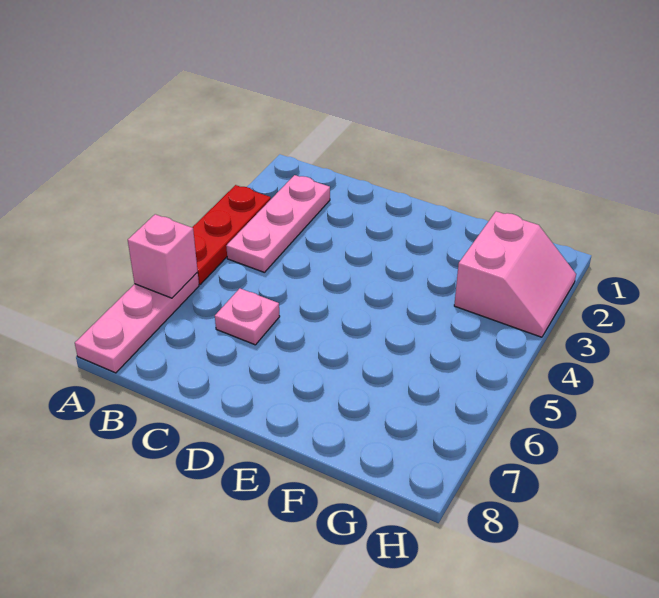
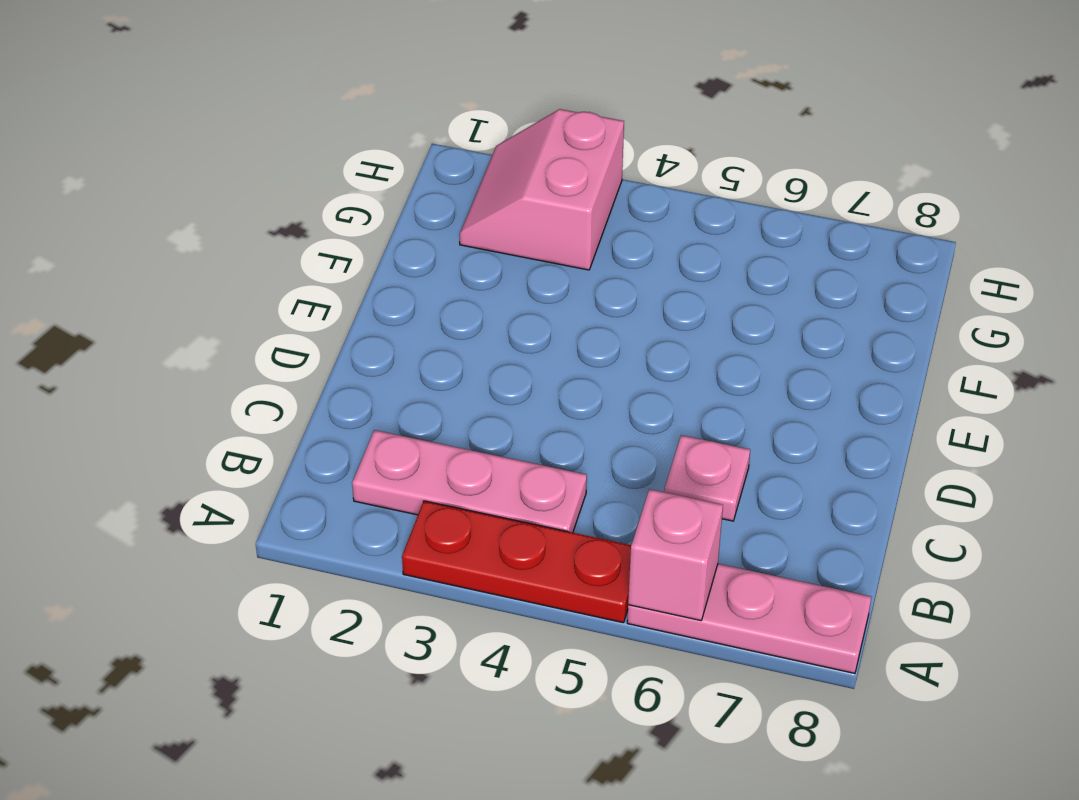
pink 2x2 slope [454,211,576,337] -> pink 2x2 slope turned to [459,109,624,270]

